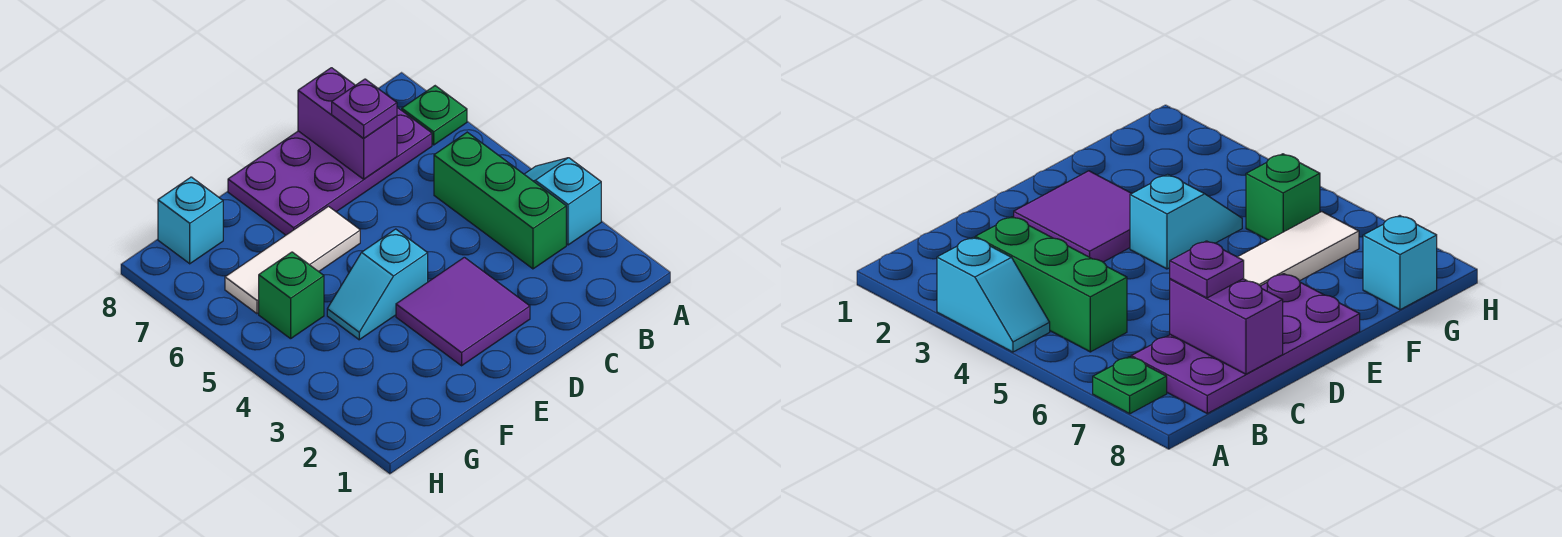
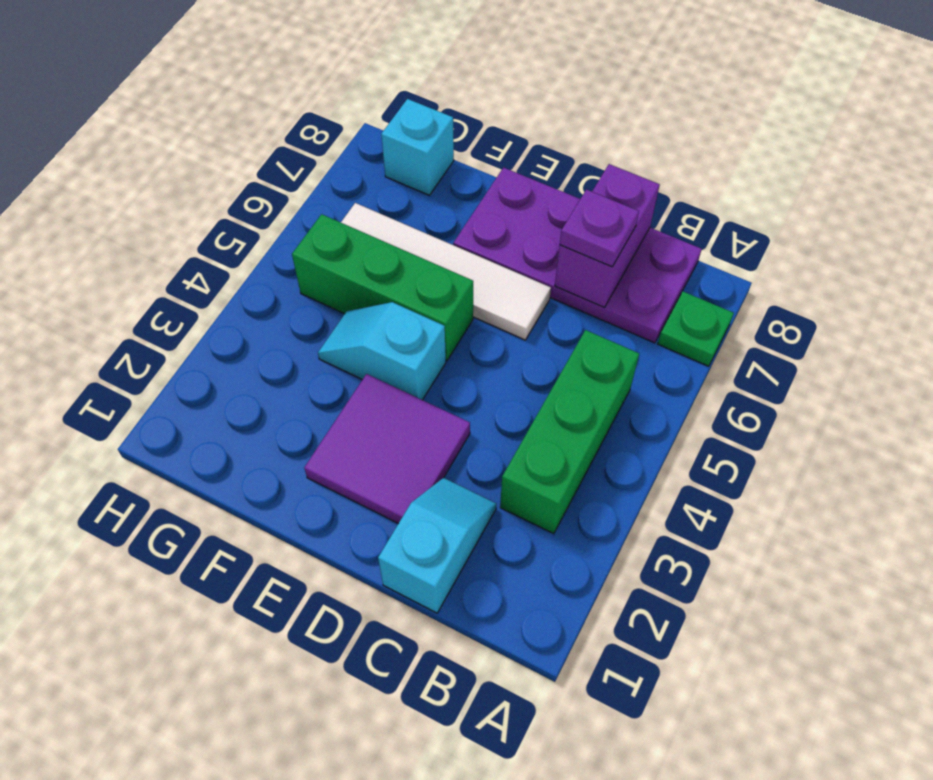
cyan 1x2 slope [524,158,601,245] -> cyan 1x2 slope moved to [378,478,496,613]
white 1x3 tile [225,206,360,314] -> white 1x4 tile [341,203,551,340]
green 1x1 brick [259,252,324,339] -> green 1x3 brick [292,214,473,361]

